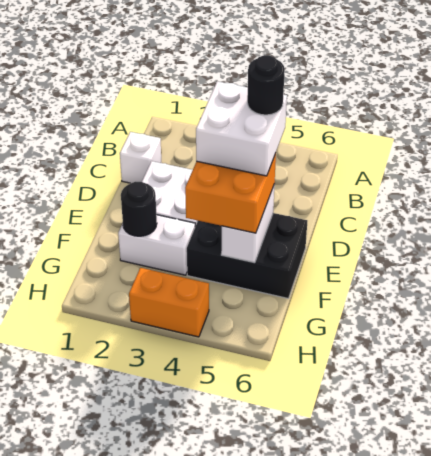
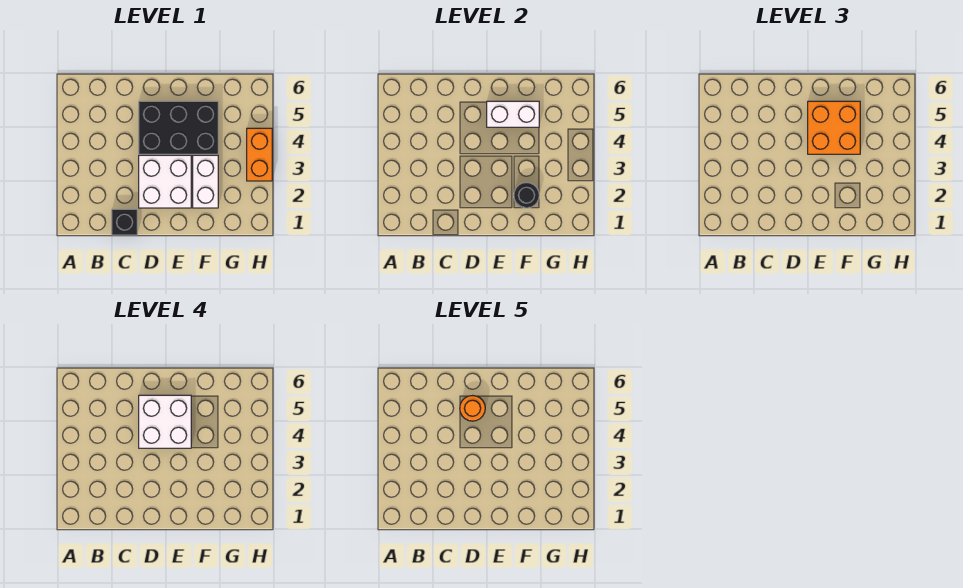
white 1x1 brick [120,132,161,183] -> black 1x1 brick [112,209,137,235]
black 1x1 round brick [247,55,285,115] -> orange 1x1 round brick [460,396,485,421]
black 2x3 brick [187,213,307,298] -> black 2x3 brick turned to [139,101,218,154]

